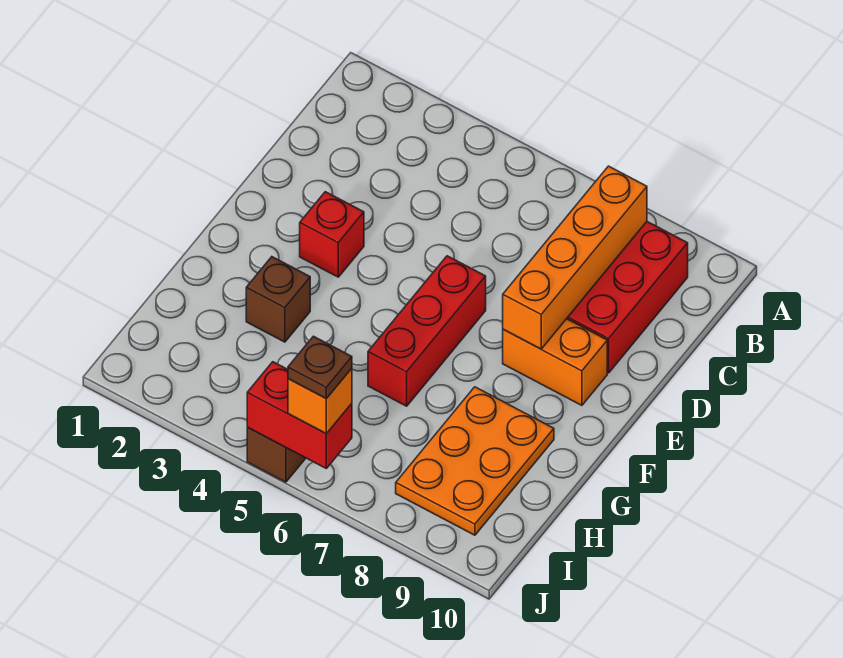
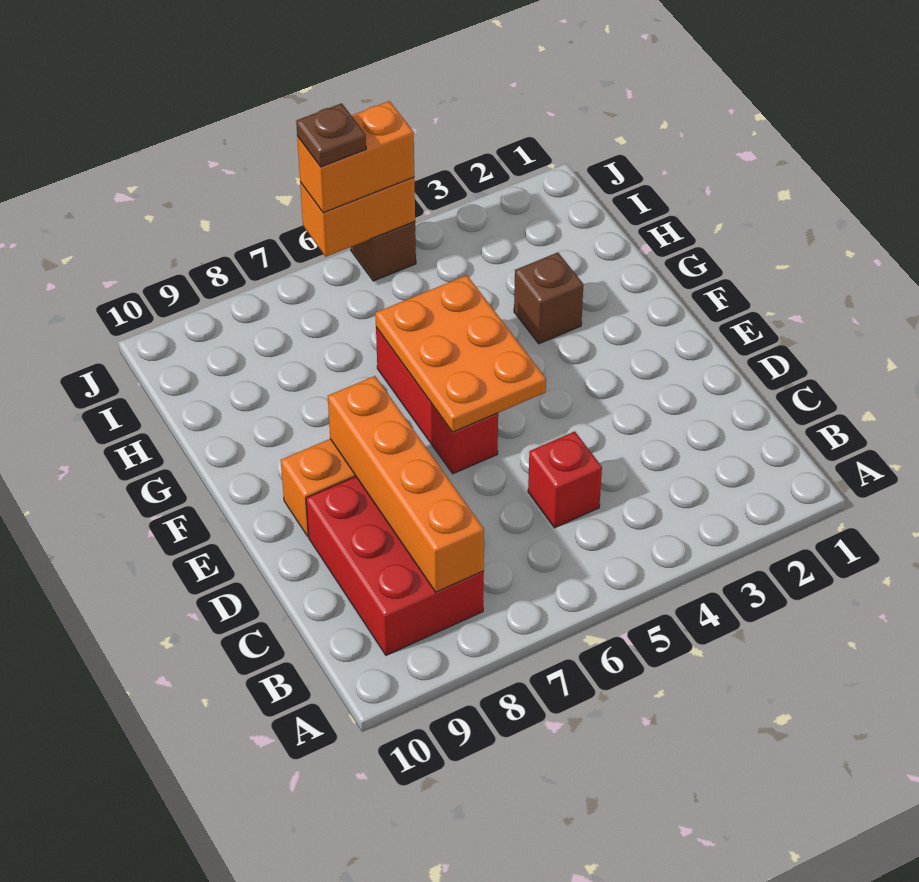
red 1x1 brick [300,192,364,277] -> red 1x1 brick moved to [528,431,602,528]
orange 2x3 plate [396,387,554,535] -> orange 2x3 plate moved to [375,275,546,432]
red 1x2 brick [247,362,352,468] -> orange 1x2 brick [300,177,415,257]
orange 1x1 brick [288,368,352,434] -> orange 1x2 brick [297,101,414,213]

